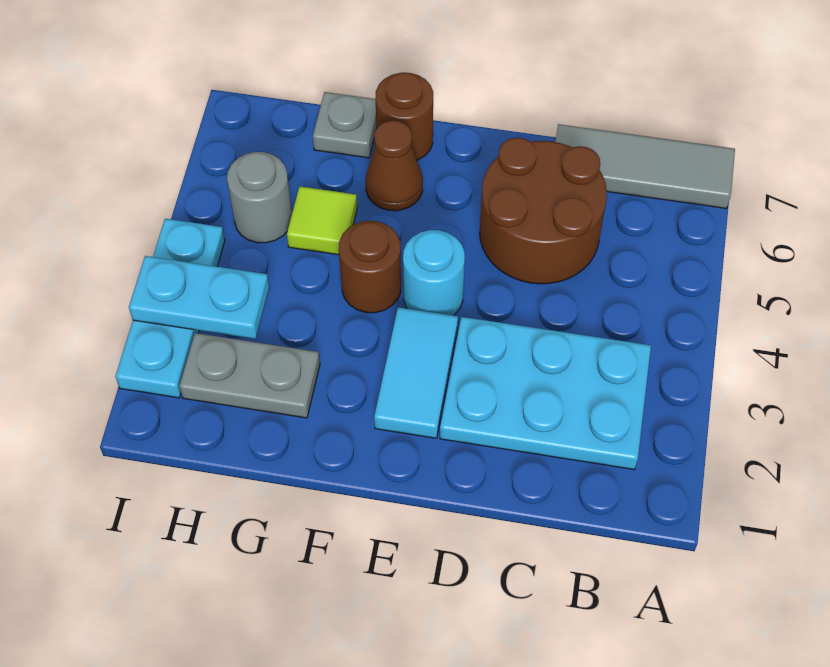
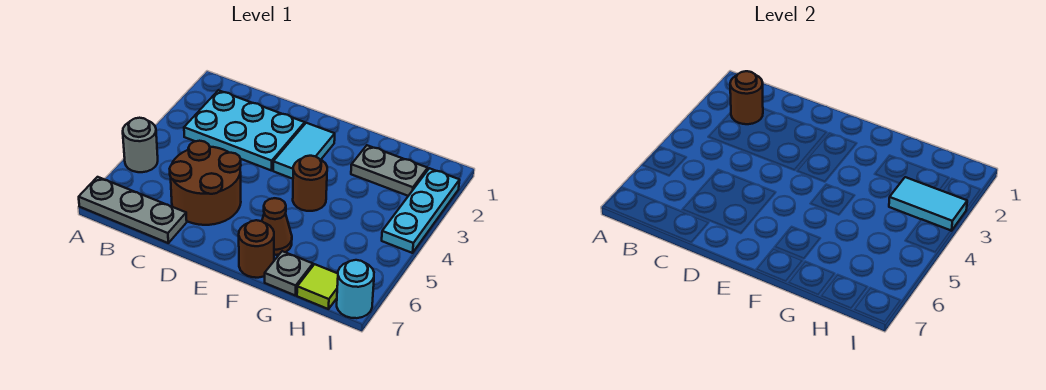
grey 1x3 tile [555,124,735,209] -> grey 1x3 plate [79,177,187,243]
none -> brown 1x1 round brick [730,71,763,124]
cyan 1x1 round brick [403,230,465,316] -> cyan 1x1 round brick moved to [337,260,374,318]
lime 1x1 tile [287,186,357,255] -> lime 1x1 tile moved to [297,264,338,309]
cyan 1x2 plate [129,256,269,339] -> cyan 1x2 tile [889,177,967,231]
grey 1x1 round brick [227,152,292,243] -> grey 1x1 round brick moved to [123,118,158,172]

